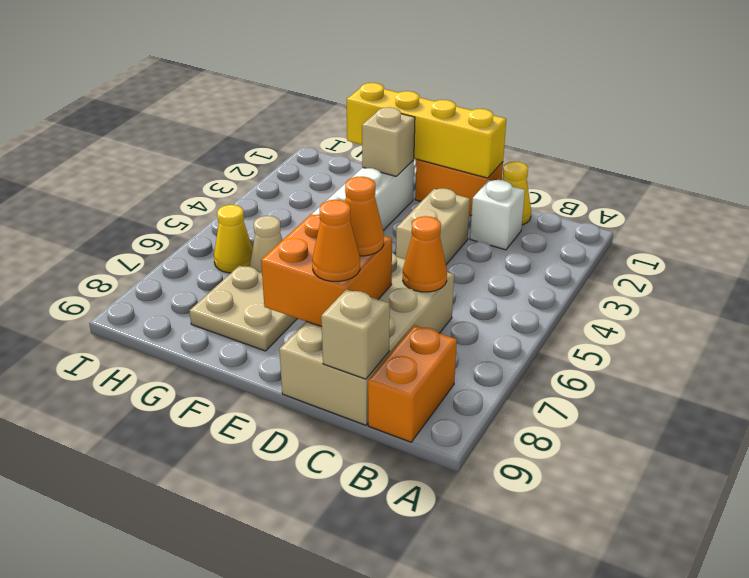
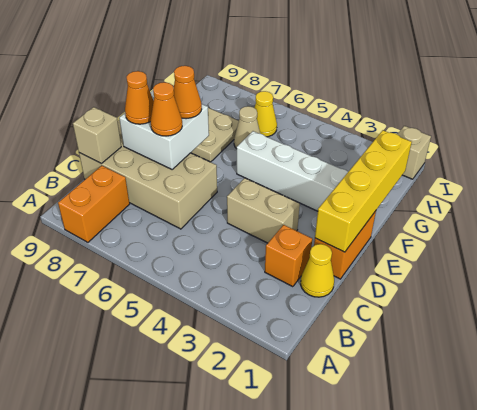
orange 1x2 brick [368,325,457,442] -> orange 1x2 brick turned to [58,166,130,242]
white 1x1 brick [470,180,525,250] -> orange 1x1 brick [265,225,312,287]
orange 1x1 cone [403,216,447,292] -> orange 1x1 cone moved to [174,66,202,119]
orange 2x2 brick [261,214,392,327] -> white 2x2 brick [119,90,209,169]
tan 1x1 brick [362,107,415,176] -> tan 1x1 brick moved to [397,126,431,179]

